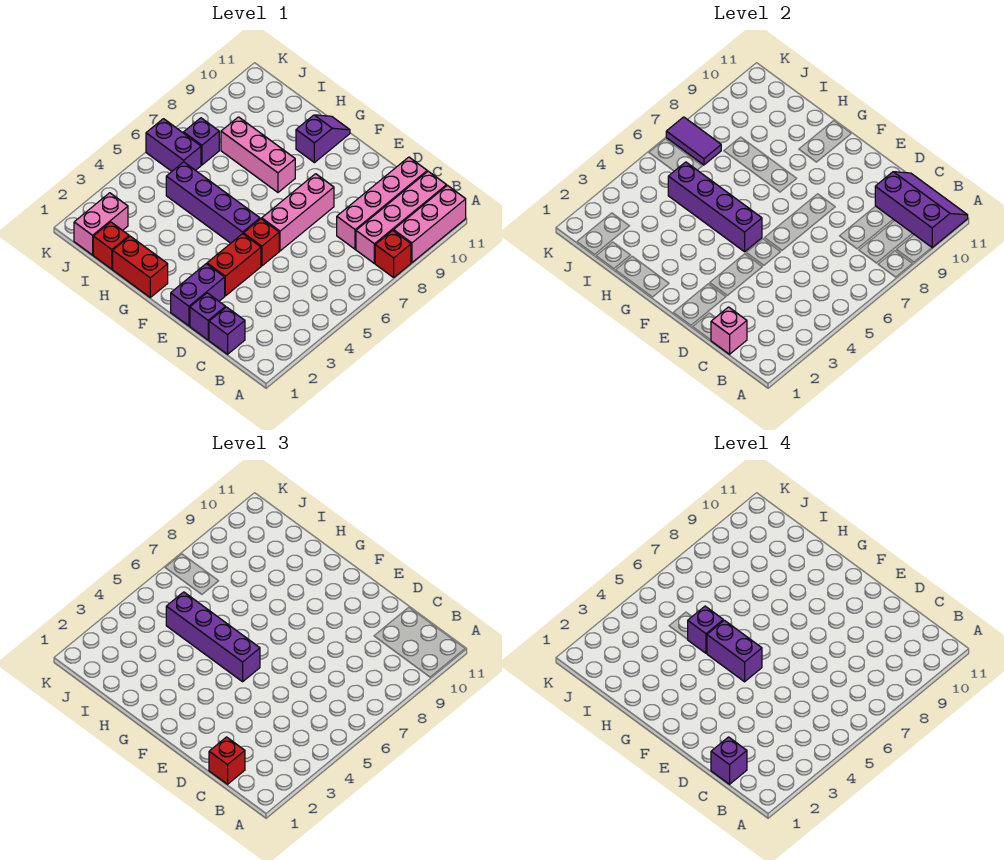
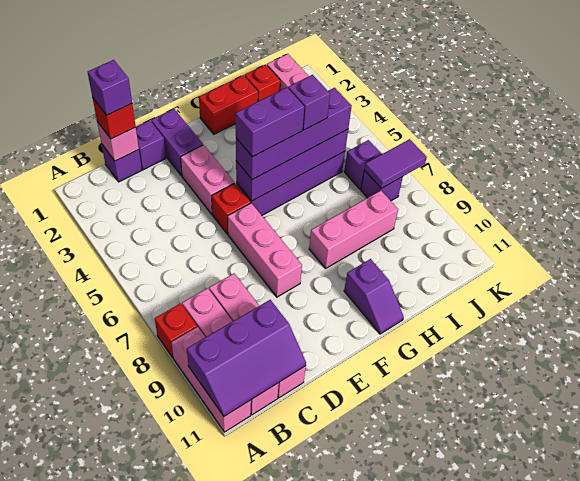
red 1x2 brick [207,234,261,296] -> pink 1x2 brick [181,145,234,214]
purple 1x2 brick [146,119,201,171] -> purple 1x1 brick [344,140,382,189]

